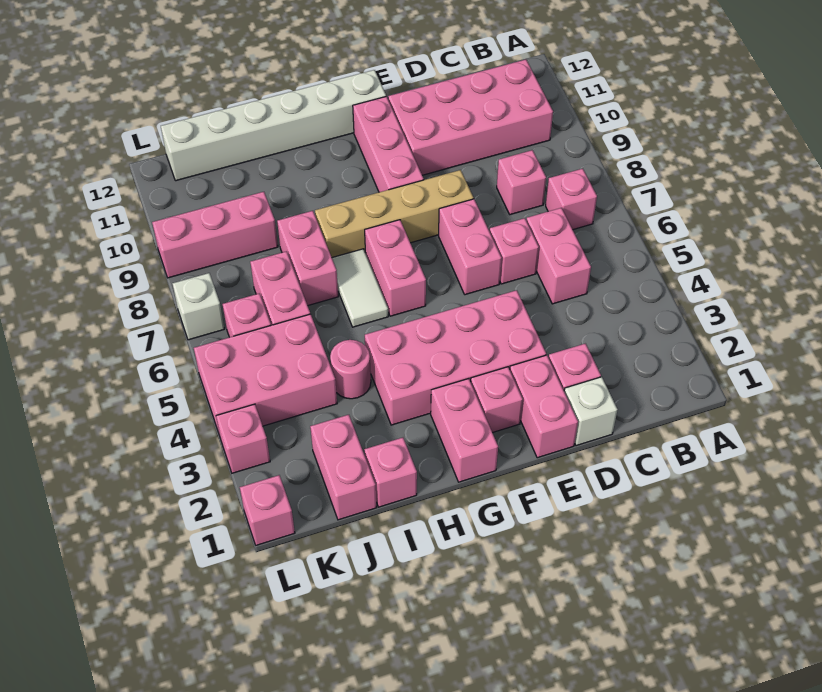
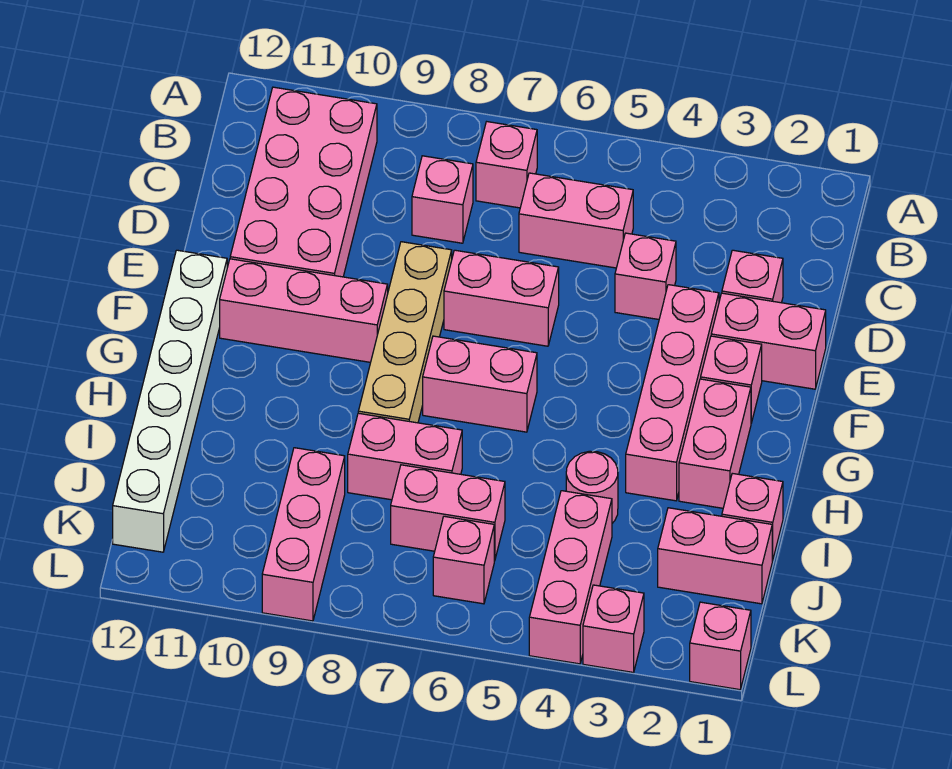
white 1x1 brick [564,377,618,446] -> none
pink 1x1 brick [490,218,539,284] -> pink 1x1 brick moved to [615,233,676,319]
pink 2x4 brick [365,290,546,425] -> pink 1x4 brick [626,285,719,501]
pink 1x2 brick [431,379,498,482] -> pink 1x2 brick turned to [679,379,751,508]
white 1x2 tile [332,249,388,327] -> none
pink 2x3 brick [194,314,337,436] -> pink 1x3 brick [529,491,612,664]
white 1x1 brick [172,273,224,340] -> none

